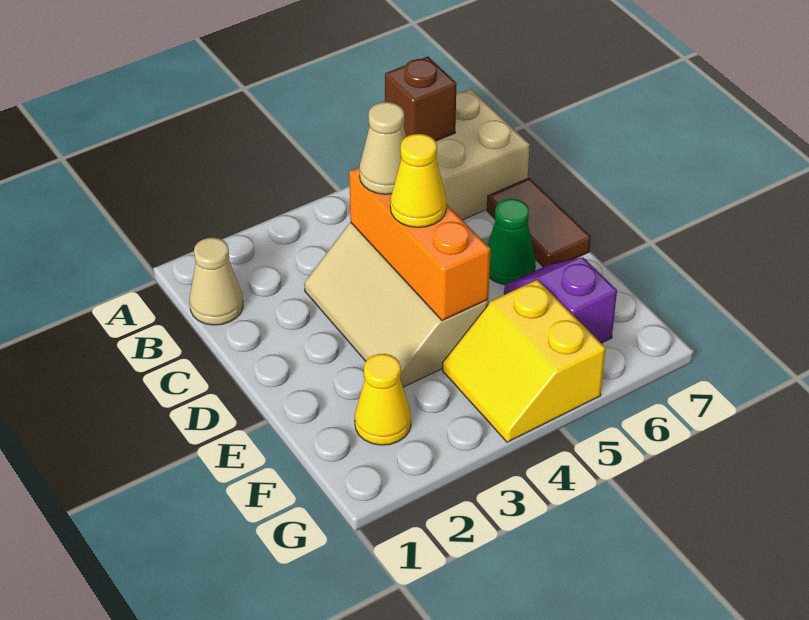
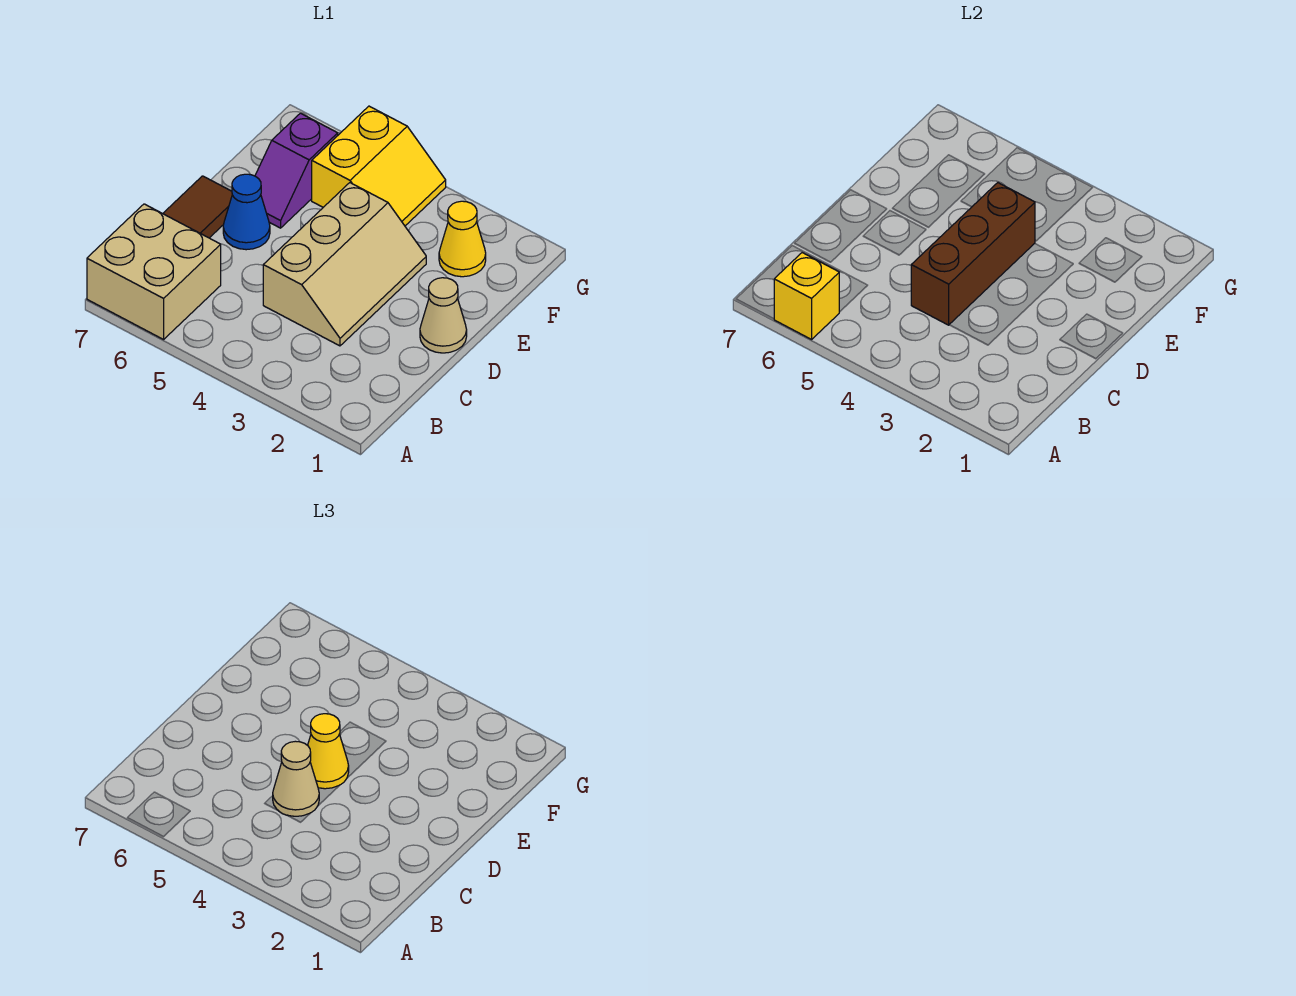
brown 1x1 brick [385,56,456,141] -> yellow 1x1 brick [774,253,839,339]
tan 1x1 cone [190,238,243,325] -> tan 1x1 cone moved to [420,278,467,353]
orange 1x3 brick [349,168,491,320] -> brown 1x3 brick [911,183,1035,325]
green 1x1 cone [488,199,536,284] -> blue 1x1 cone [223,174,270,250]

